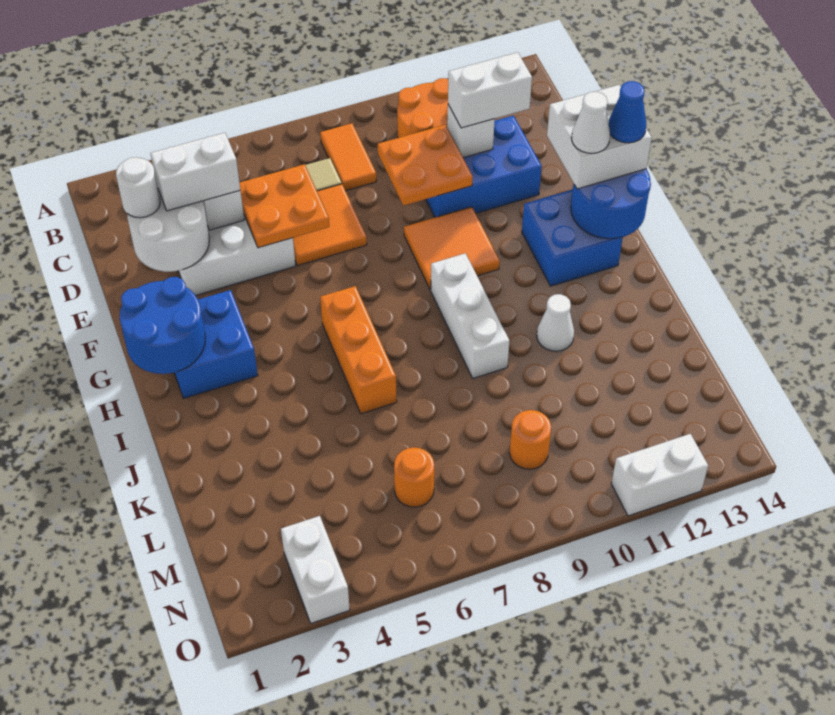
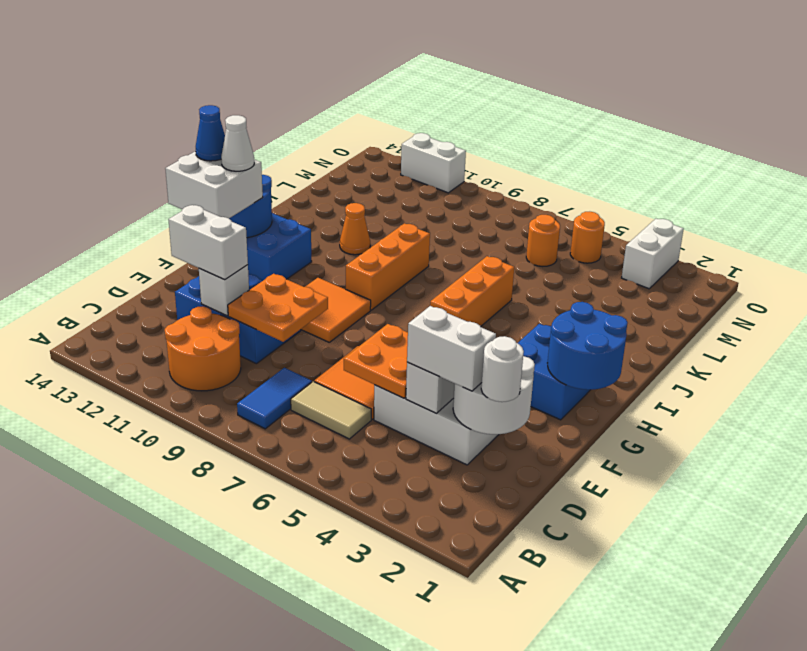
orange 1x2 tile [320,123,376,191] -> blue 1x2 tile [237,368,312,429]
white 1x3 brick [431,253,509,378] -> orange 1x3 brick [346,223,430,310]
white 1x1 cone [537,294,574,351] -> orange 1x1 cone [340,203,370,255]
orange 1x1 round brick [509,410,551,469] -> orange 1x1 round brick moved to [570,212,605,263]

